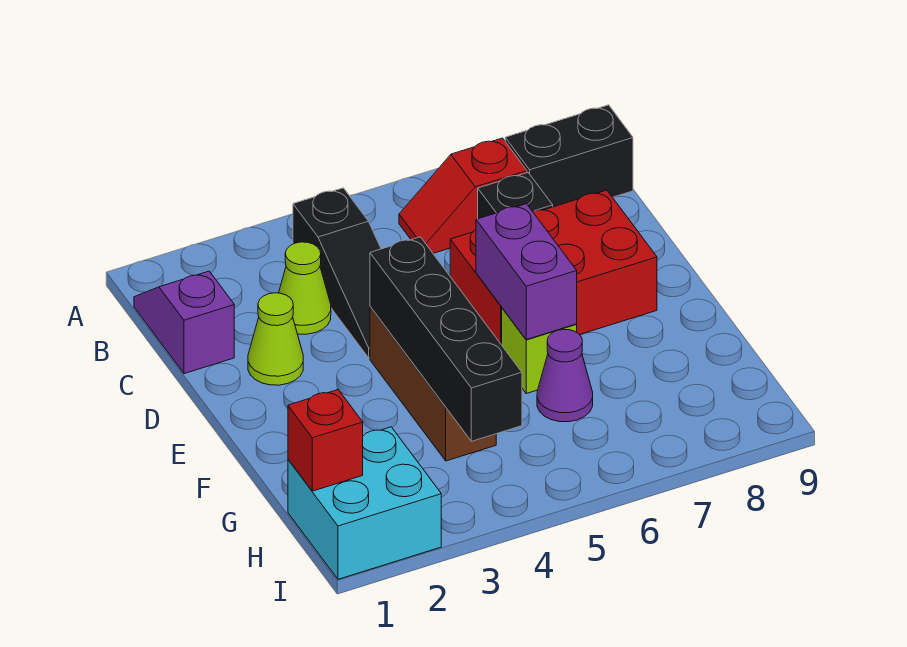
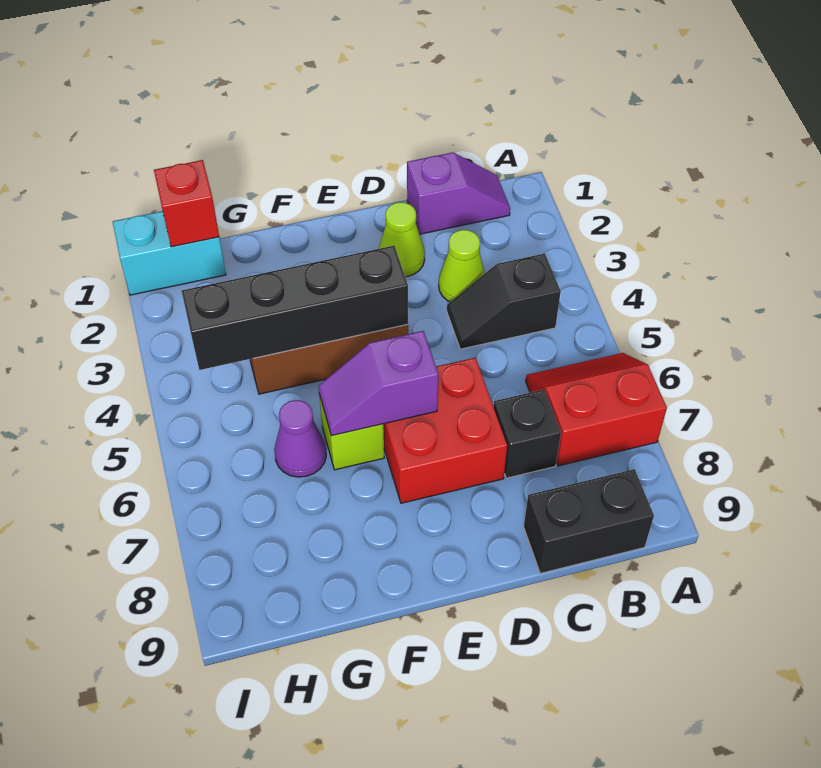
black 1x3 slope [293,188,381,358] -> black 1x2 slope [447,254,561,349]
red 1x2 slope [399,138,527,253] -> red 2x2 slope [526,353,667,466]
black 1x2 brick [505,105,633,207] -> black 1x2 brick turned to [524,469,654,574]
red 2x3 brick [450,190,657,345] -> red 2x2 brick [383,358,507,503]
purple 1x2 brick [476,204,577,340] -> purple 1x2 slope [319,331,438,436]
cyan 2x2 brick [288,427,441,579] -> cyan 1x2 brick [113,211,226,295]

